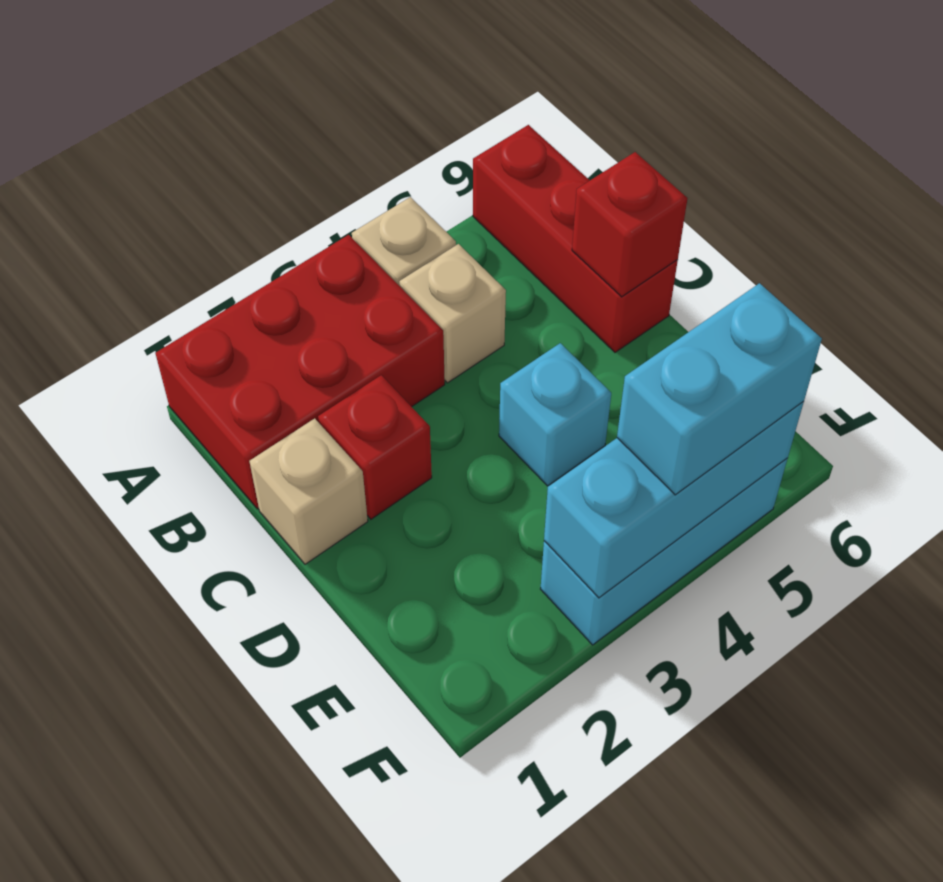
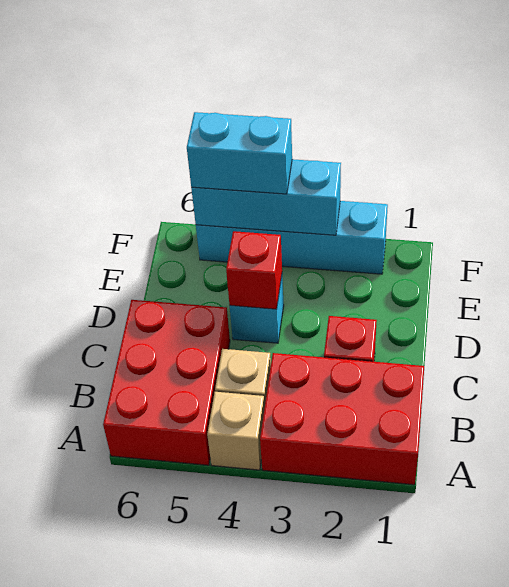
red 1x3 brick [473,125,678,352] -> red 2x3 brick [103,300,230,465]
tan 1x1 brick [249,418,368,564] -> none
red 1x1 brick [572,152,688,297] -> red 1x1 brick moved to [226,231,282,309]
cyan 1x3 brick [541,458,788,645] -> cyan 1x4 brick [196,201,388,274]

